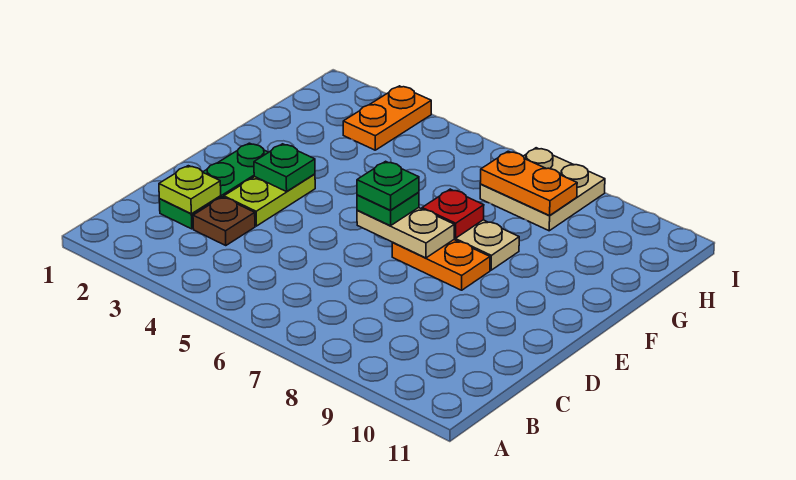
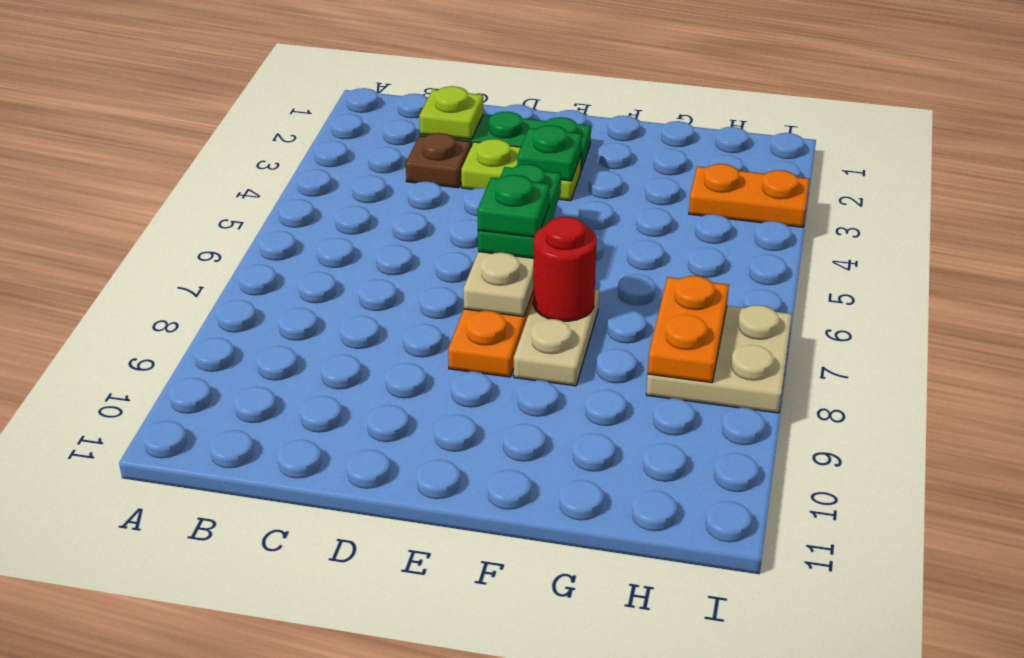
green 1x1 plate [357,192,419,226] -> green 1x2 plate [478,164,561,258]
red 1x1 plate [422,189,484,238] -> red 1x1 round brick [533,216,597,321]

